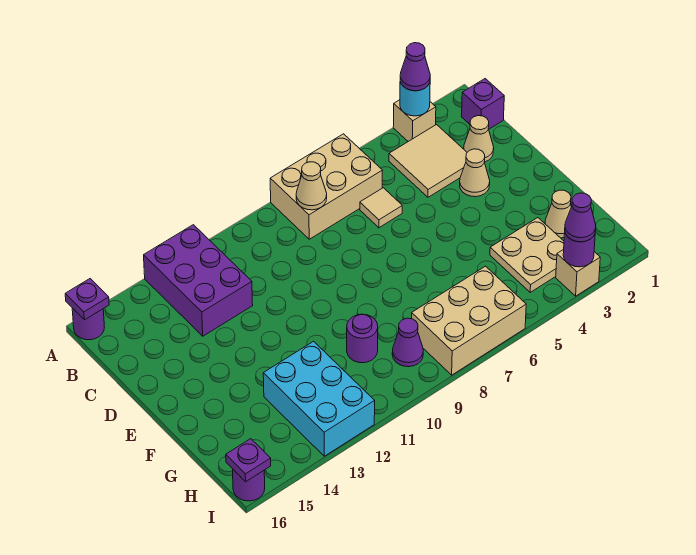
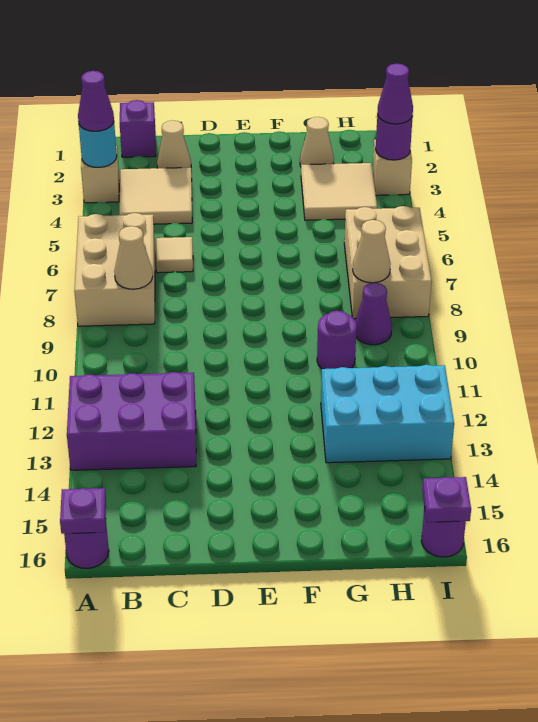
tan 1x1 cone [460,149,490,197] -> tan 1x1 cone moved to [353,220,390,283]
tan 2x2 plate [490,218,564,292] -> tan 2x2 tile [301,163,377,220]

